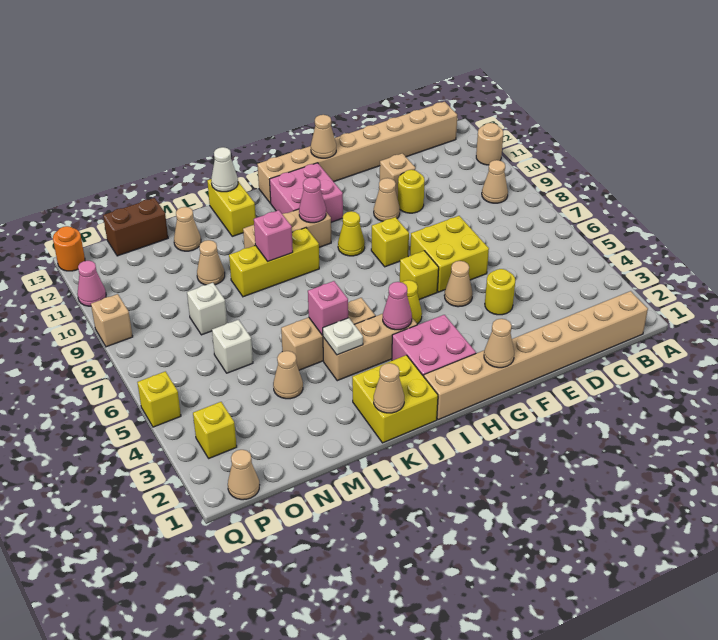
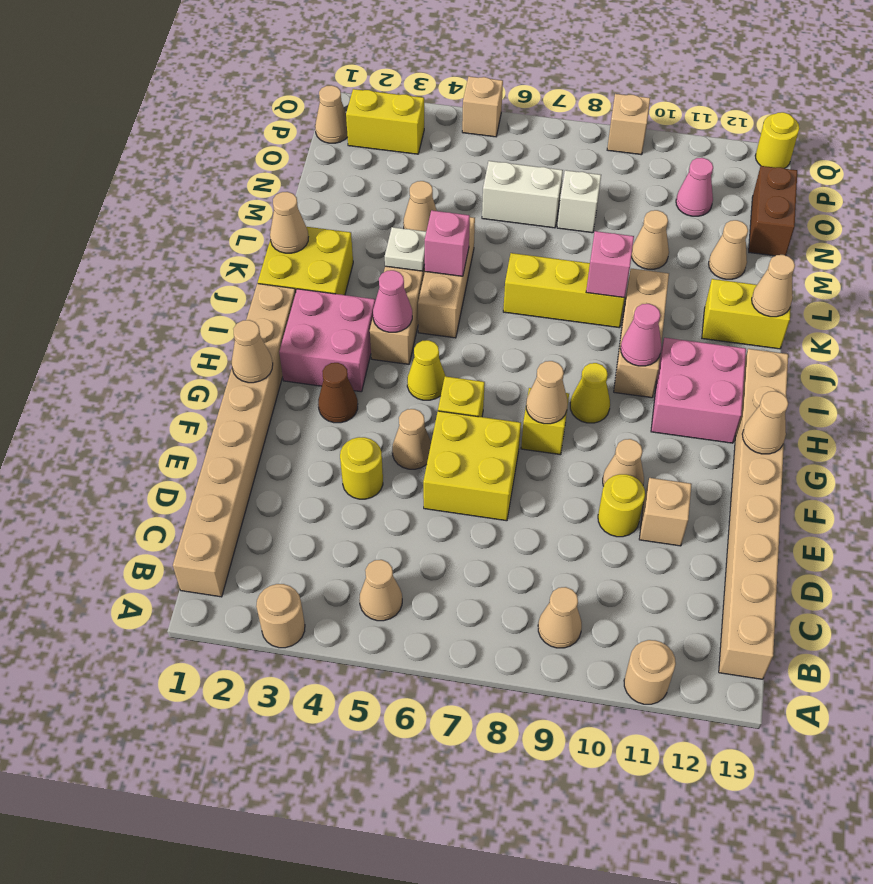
none -> tan 1x1 round brick [256,584,305,648]
none -> tan 1x1 cone [360,560,402,621]
none -> brown 1x1 cone [318,363,358,423]
none -> tan 1x1 cone [526,361,568,424]
yellow 1x3 brick [229,228,319,297] -> yellow 1x3 brick turned to [503,253,625,328]
white 1x1 cone [211,147,238,192] -> tan 1x1 cone [752,255,795,317]
white 1x1 brick [212,320,253,373] -> white 1x2 brick [482,161,563,228]
yellow 1x1 brick [193,402,237,458] -> yellow 1x2 brick [346,89,424,154]
yellow 1x1 brick [137,371,181,427] -> tan 1x1 brick [462,76,503,137]
pink 1x1 cone [77,261,106,306] -> pink 1x1 cone moved to [676,158,713,216]
orange 1x1 round brick [53,226,85,271] -> yellow 1x1 round brick [755,112,800,168]

